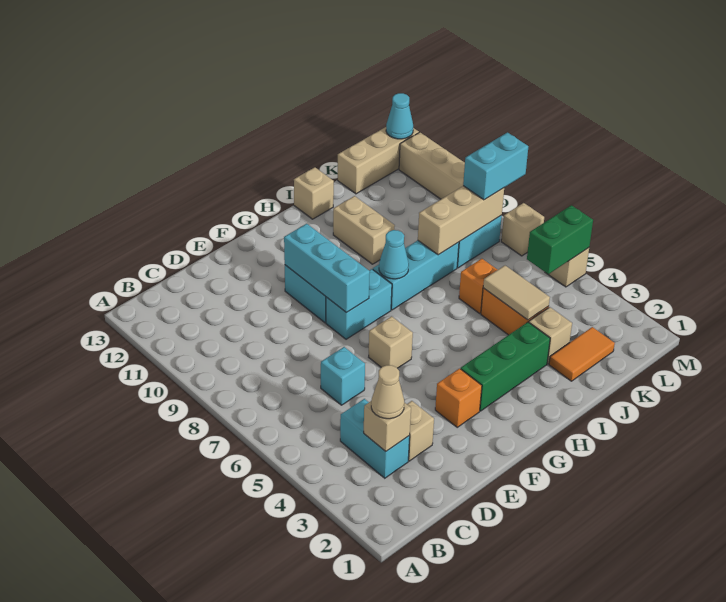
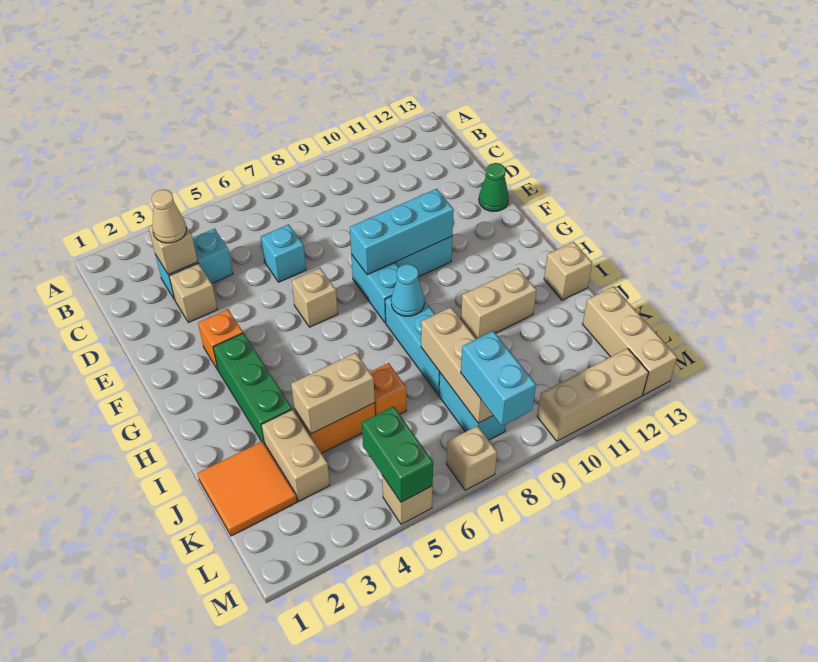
none -> green 1x1 cone [479,163,509,212]
orange 1x2 tile [549,327,615,381] -> orange 2x2 tile [197,441,297,536]
tan 1x1 brick [529,307,572,364] -> tan 1x2 brick [261,409,330,501]
tan 1x2 tile [483,266,550,320] -> tan 1x2 brick [291,353,375,434]
cyan 1x1 cone [386,93,413,139] -> none

